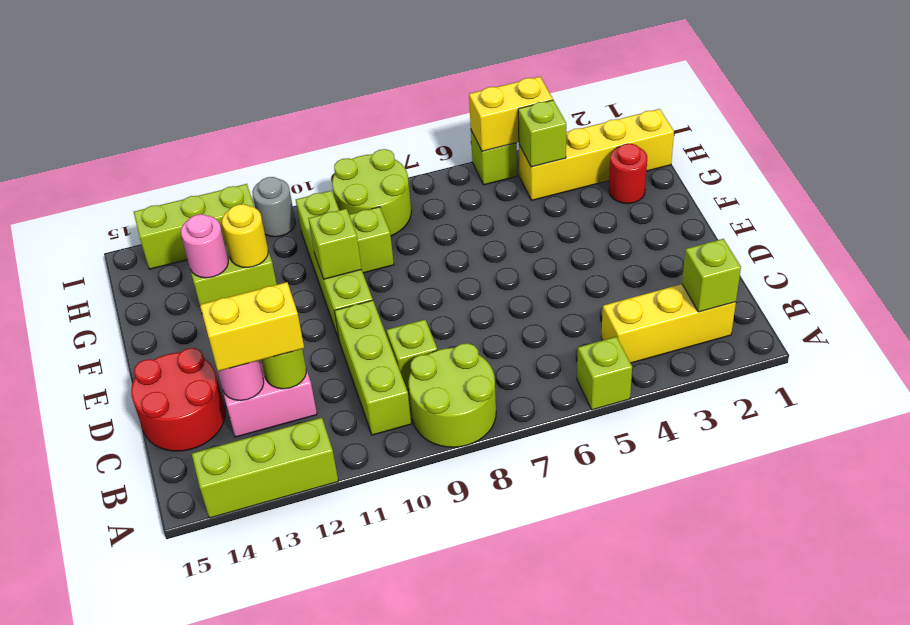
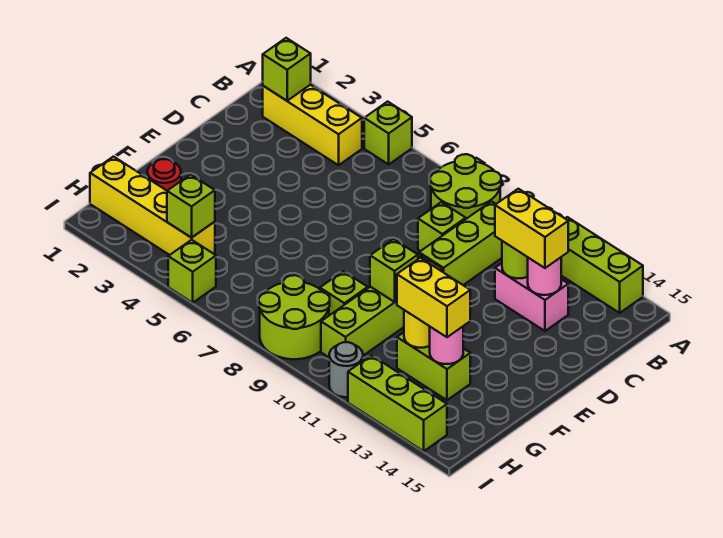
red 2x2 round brick [131,348,225,451] -> none
yellow 1x2 brick [469,77,553,151] -> yellow 1x2 brick moved to [397,258,470,337]

